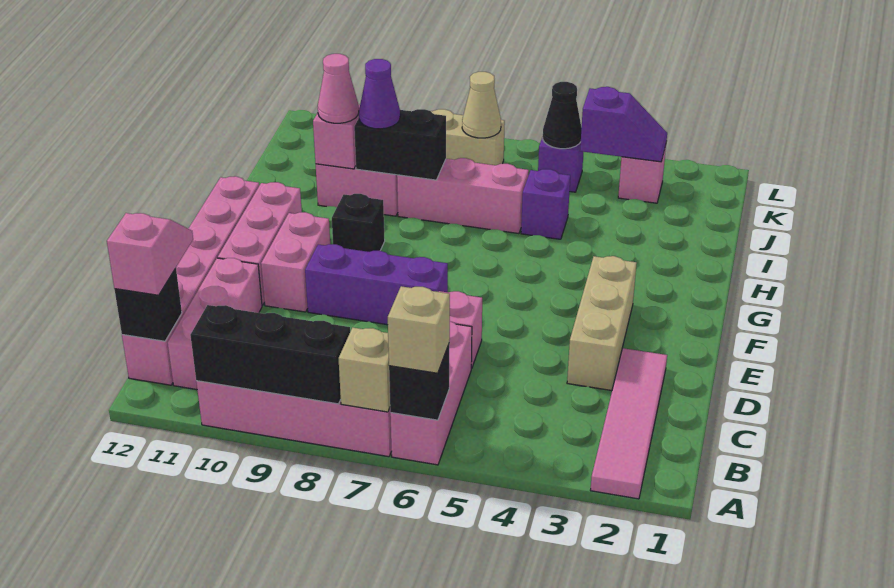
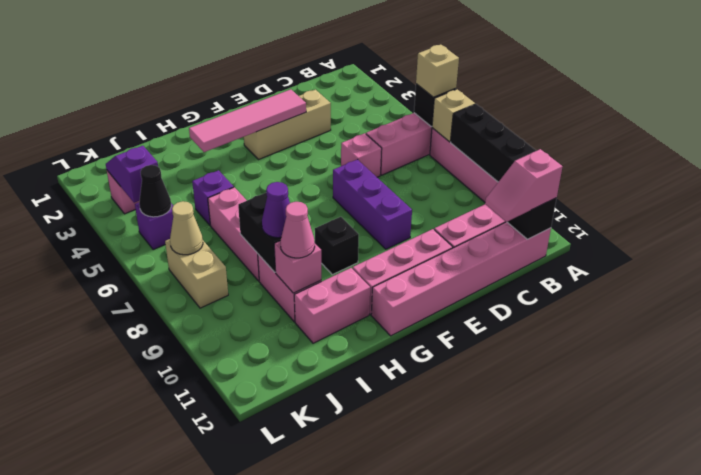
pink 1x4 tile [590,348,667,499] -> pink 1x4 tile moved to [189,89,306,152]
pink 1x2 brick [261,212,330,312] -> pink 1x2 brick moved to [294,268,370,343]

